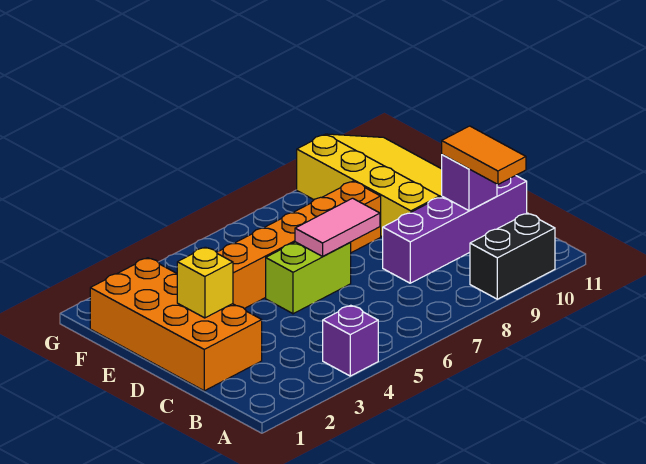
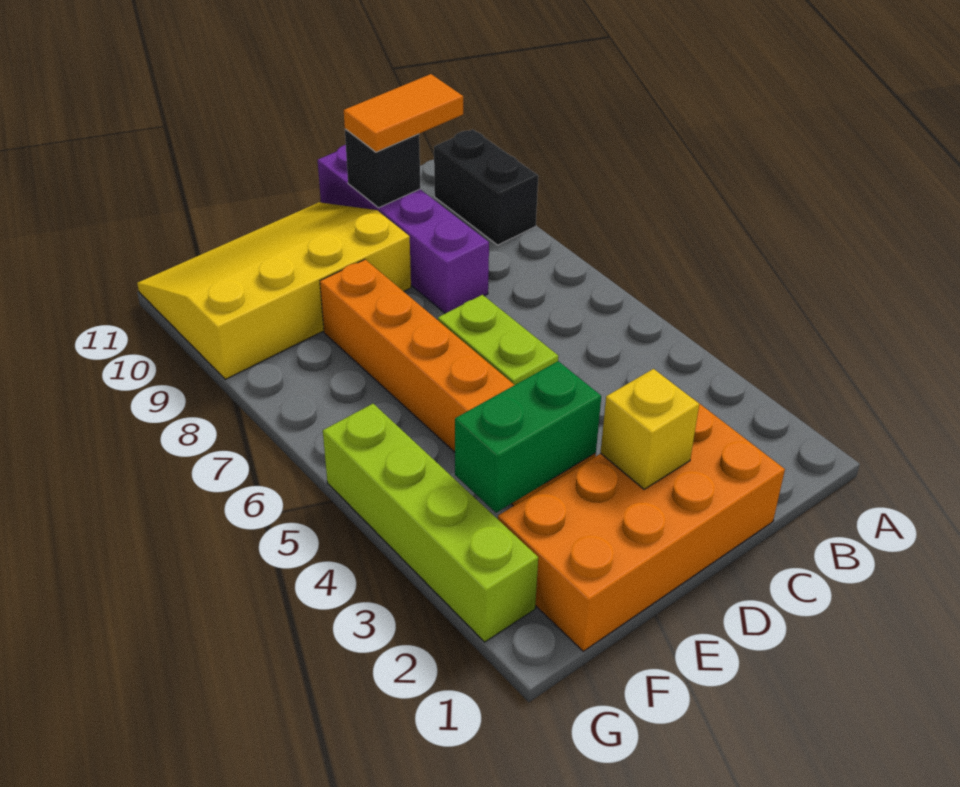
purple 1x1 brick [323,305,378,376] -> none
purple 1x1 brick [442,155,497,211] -> black 1x1 brick [345,129,420,208]
pink 1x2 tile [295,198,380,256] -> none
none -> green 1x2 brick [455,361,601,513]
none -> lime 1x4 brick [323,404,538,642]

